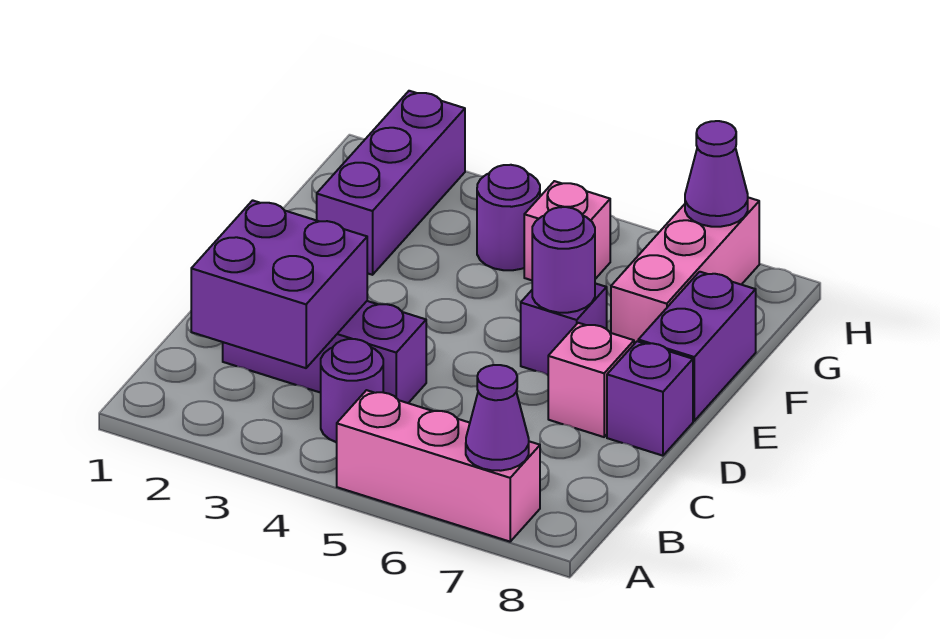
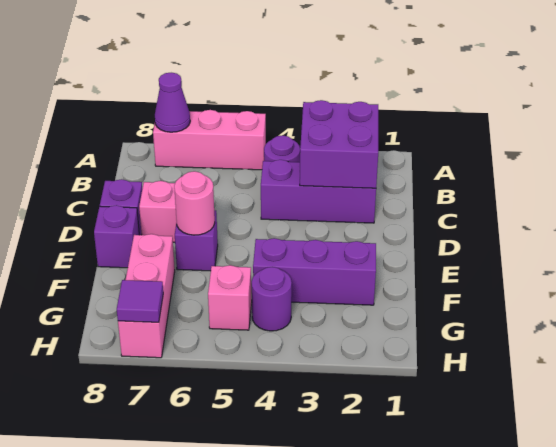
purple 1x1 round brick [532,207,595,313] -> pink 1x1 round brick [174,171,215,235]
purple 1x2 brick [638,272,756,421] -> purple 1x1 brick [94,205,139,268]
purple 1x3 brick [317,91,465,275] -> purple 1x3 brick turned to [253,238,376,305]
purple 1x1 cone [685,121,748,227] -> purple 1x1 tile [117,280,163,322]

